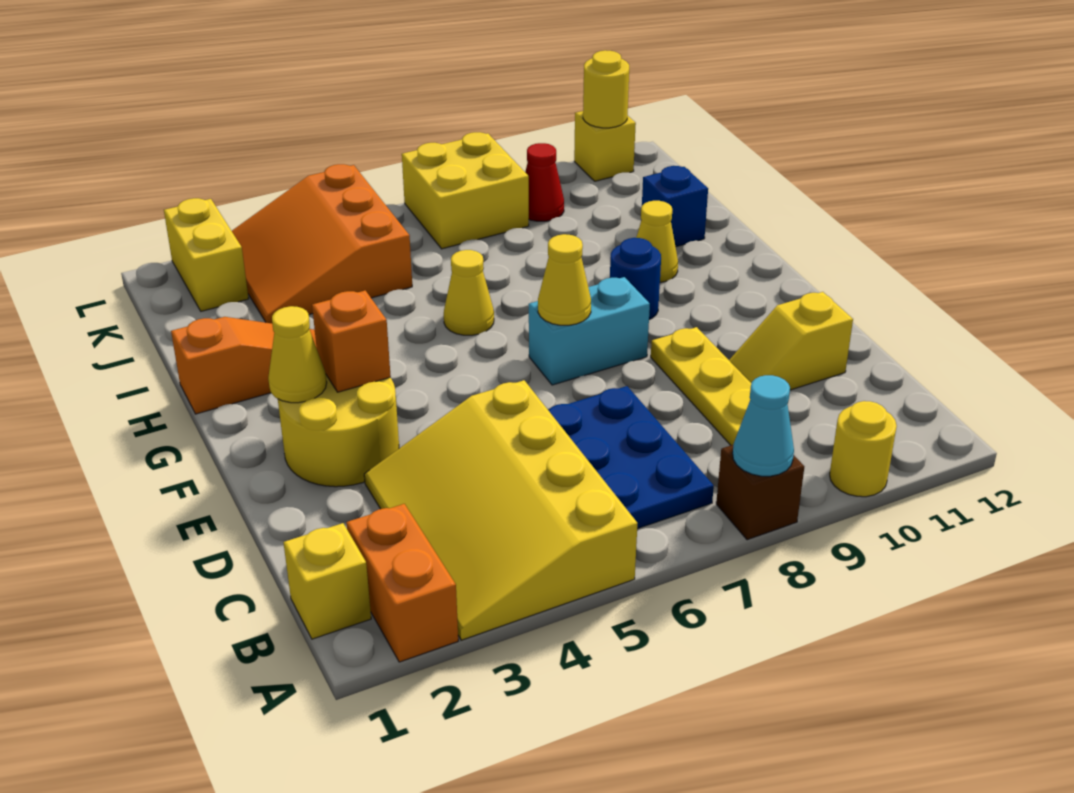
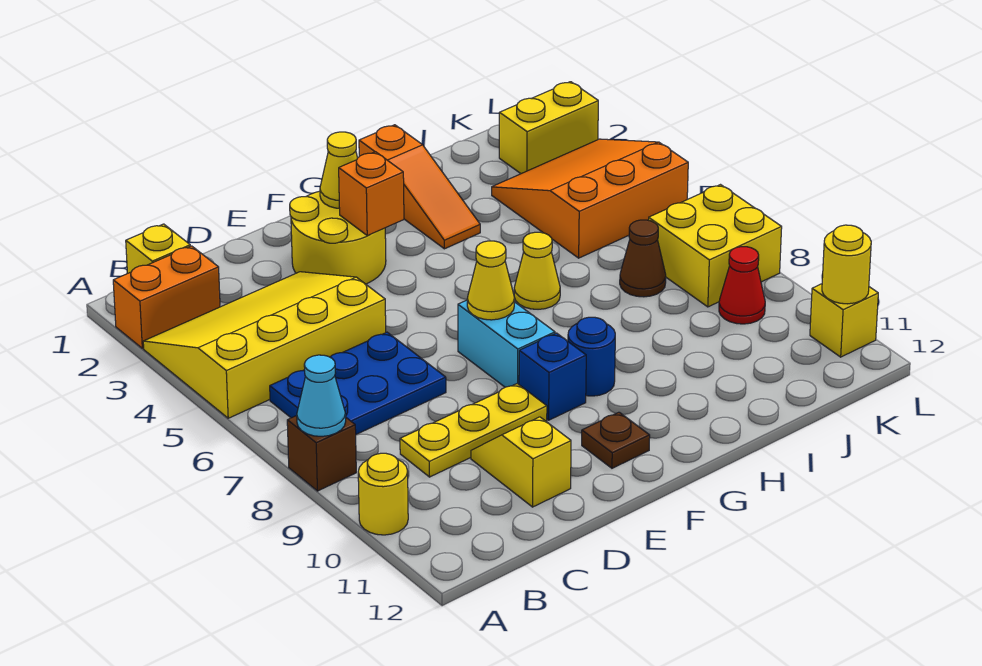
none -> brown 1x1 plate [582,412,650,468]
yellow 1x1 cone [636,201,678,282] -> none
blue 1x1 brick [642,166,708,247] -> blue 1x1 brick moved to [519,333,586,420]
none -> brown 1x1 cone [620,220,666,297]

